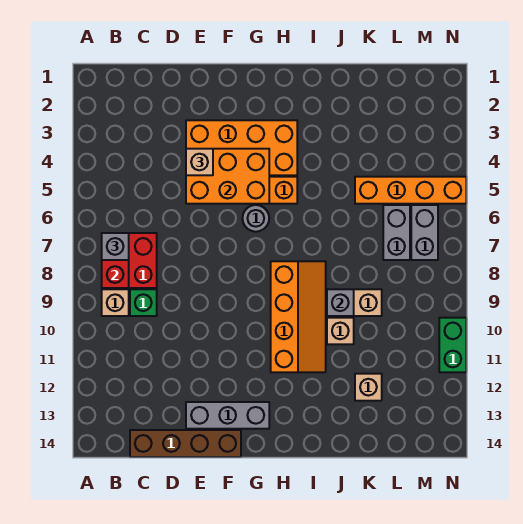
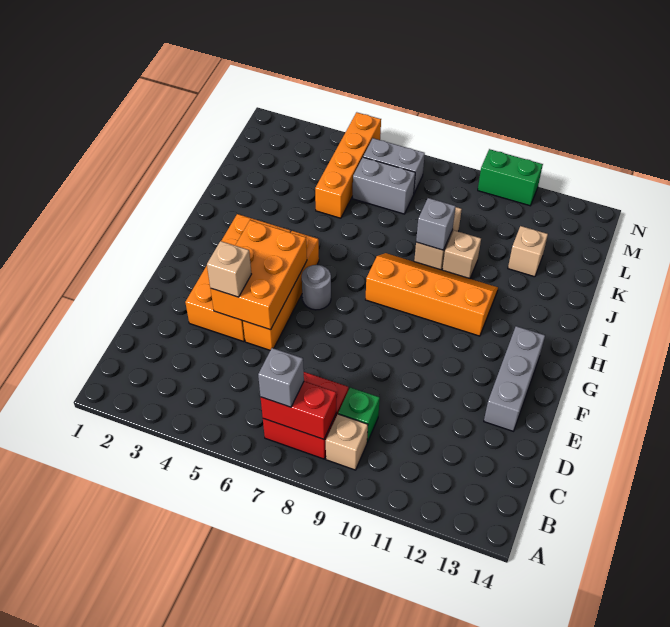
brown 1x4 brick [130,430,241,457] -> none

